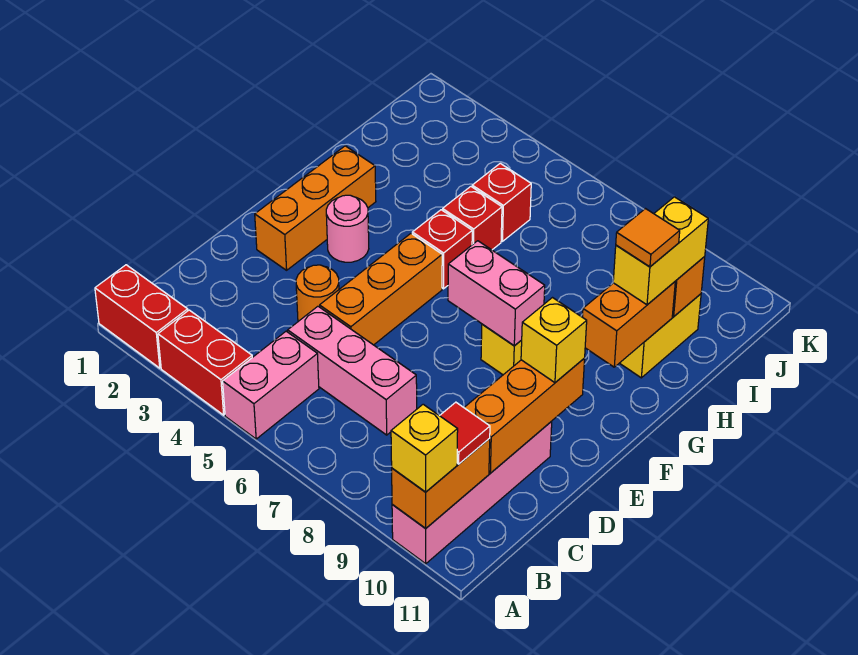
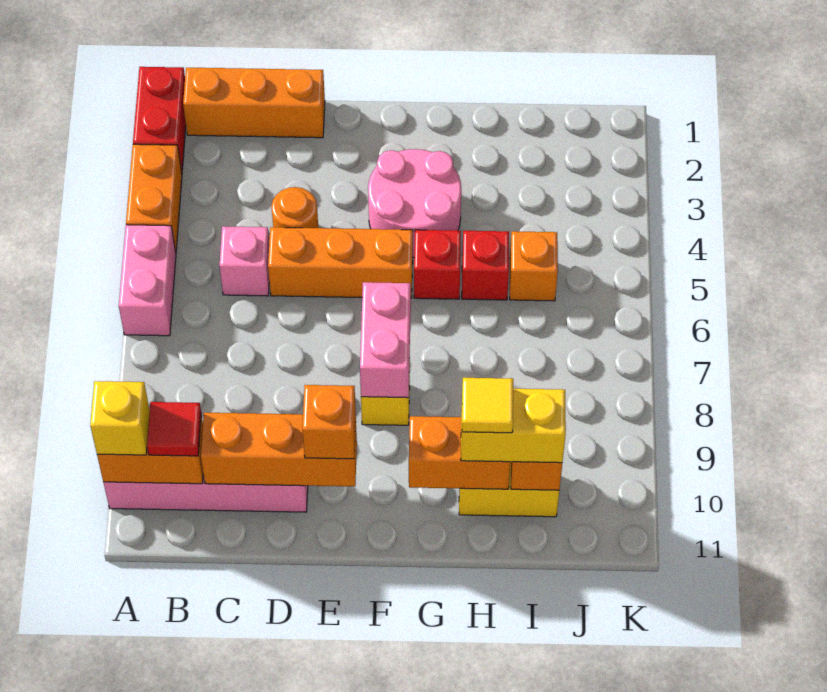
red 1x2 brick [158,310,252,415] -> orange 1x2 brick [126,144,182,252]
pink 1x2 brick [223,331,319,439] -> pink 1x2 brick turned to [119,225,176,336]
pink 1x3 brick [288,306,417,435] -> pink 1x1 brick [219,226,269,296]
orange 1x3 brick [255,146,376,270] -> orange 1x3 brick moved to [183,68,325,138]
yellow 1x1 brick [521,298,587,383] -> orange 1x1 brick [302,385,356,459]
pink 1x1 round brick [326,195,369,262] -> pink 2x2 round brick [368,149,461,258]
orange 1x1 tile [616,209,680,267] -> yellow 1x1 tile [462,378,513,433]
red 1x1 brick [472,163,531,241] -> orange 1x1 brick [510,231,558,301]

